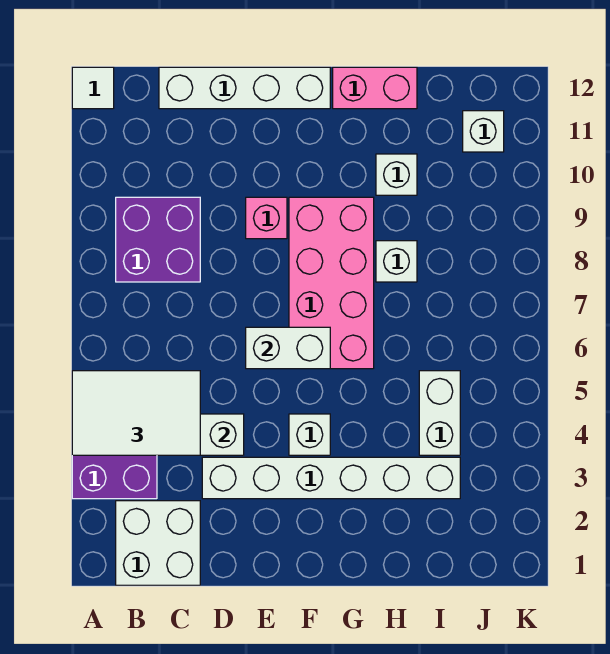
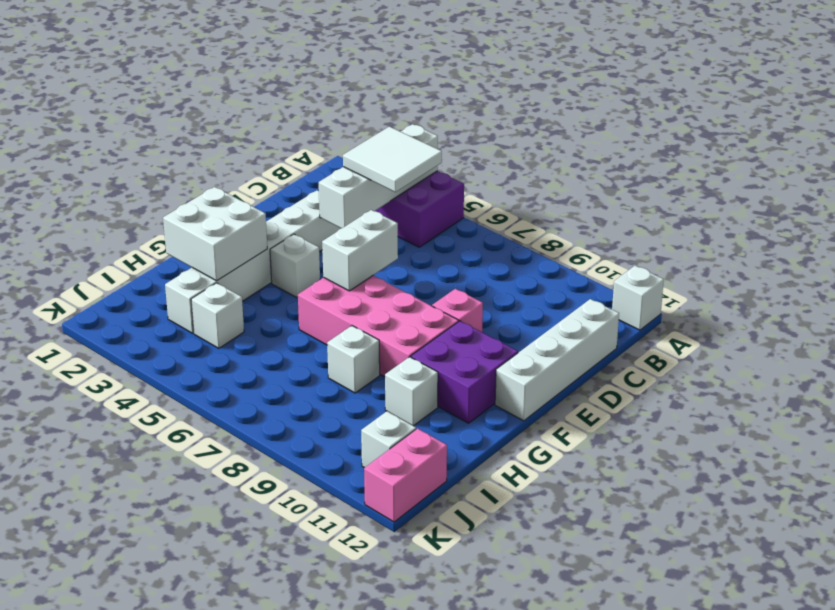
white 2x3 tile [72,371,200,455] -> white 2x2 tile [343,127,442,192]
white 1x1 tile [72,67,114,109] -> white 1x1 brick [612,266,664,330]
white 2x2 brick [116,501,200,585] -> white 2x2 brick moved to [163,187,267,281]
purple 2x2 brick [116,197,200,282] -> purple 2x2 brick moved to [411,321,518,423]
pink 1x2 brick [333,67,417,109] -> pink 1x2 brick moved to [364,428,447,522]
white 1x2 brick [419,371,460,455] -> white 1x1 brick [191,283,244,348]

